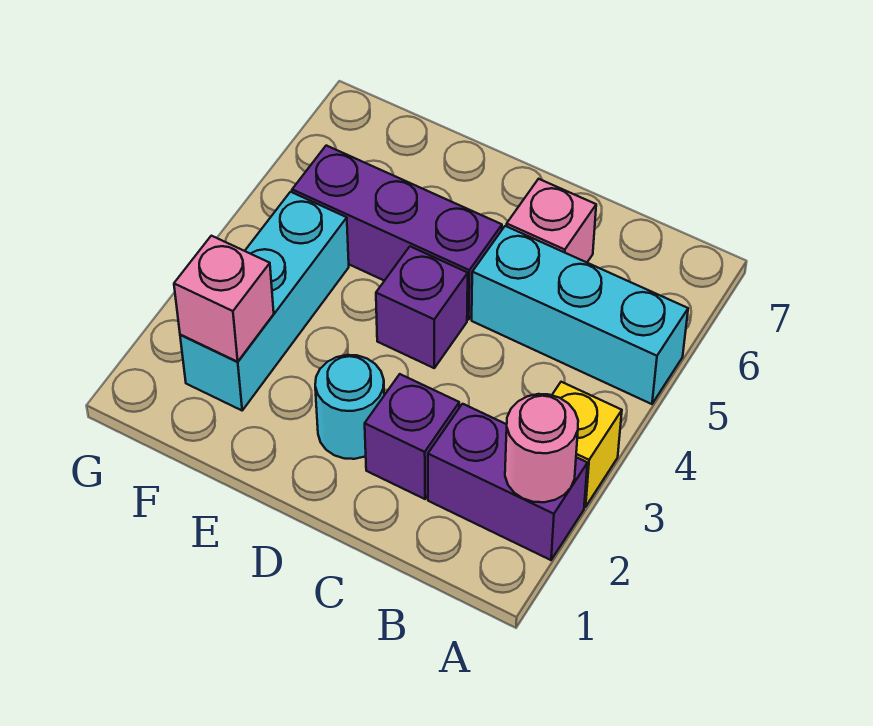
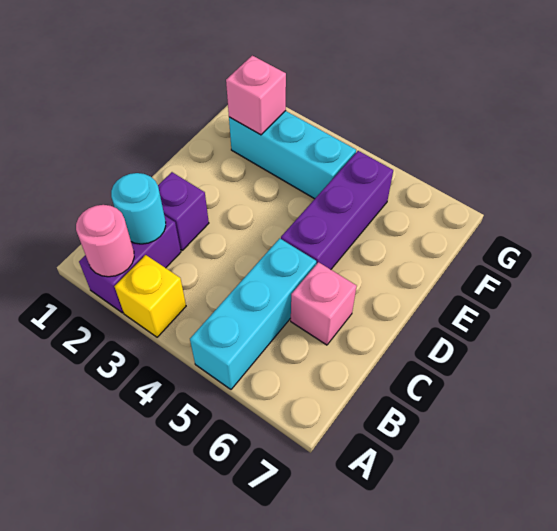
cyan 1x1 round brick [315,355,384,459] -> cyan 1x1 round brick moved to [111,173,166,244]
purple 1x1 brick [376,246,468,368] -> none

